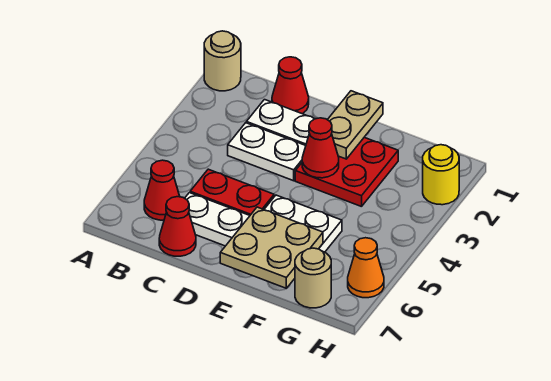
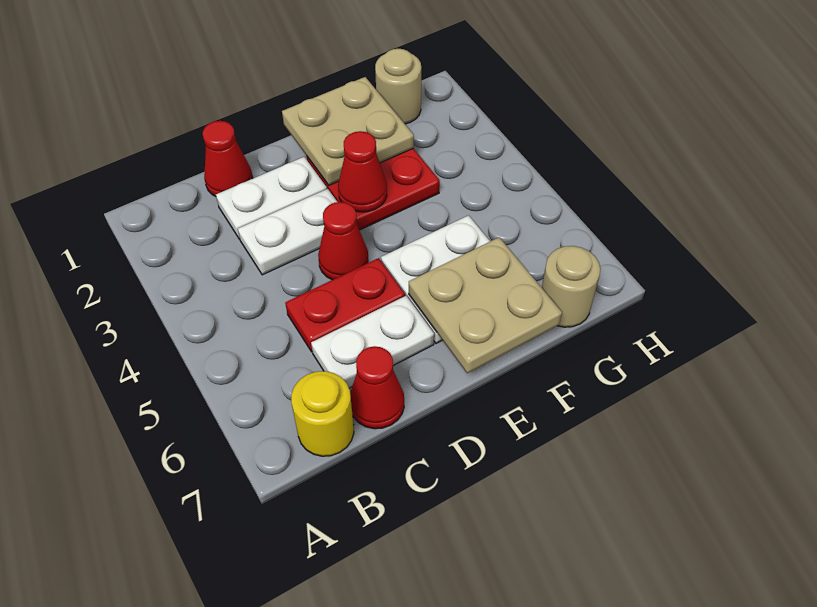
tan 1x1 round brick [204,31,241,91] -> tan 1x1 round brick moved to [375,49,421,124]
red 1x1 cone [144,160,180,220] -> red 1x1 cone moved to [318,202,369,280]
tan 1x2 plate [328,91,383,159] -> tan 2x2 plate [282,77,414,185]
yellow 1x1 round brick [423,145,459,205] -> yellow 1x1 round brick moved to [291,371,354,456]
orange 1x1 cone [348,238,384,298] -> none

